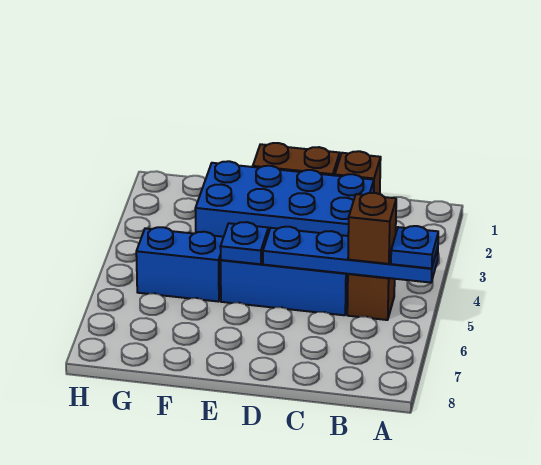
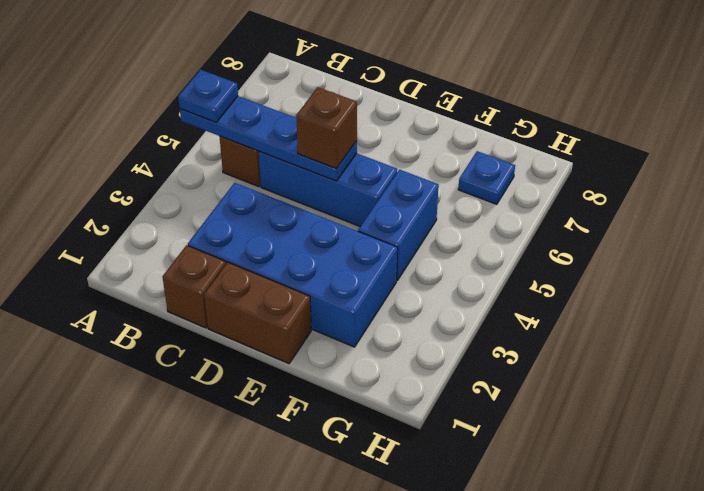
brown 1x1 brick [348,193,396,264] -> brown 1x1 brick moved to [296,87,357,169]
blue 1x1 plate [220,222,268,264] -> blue 1x1 plate moved to [458,151,515,204]
blue 1x2 brick [136,227,223,302] -> blue 1x2 brick turned to [358,170,439,281]

